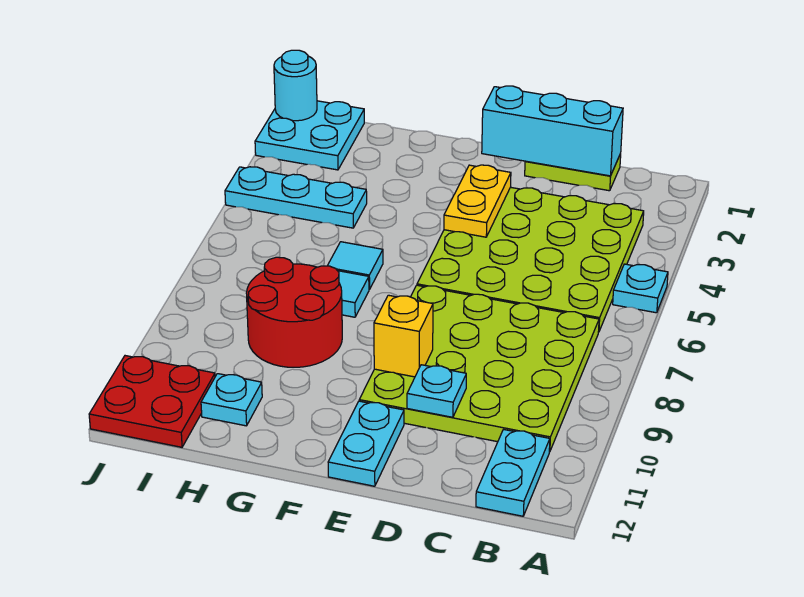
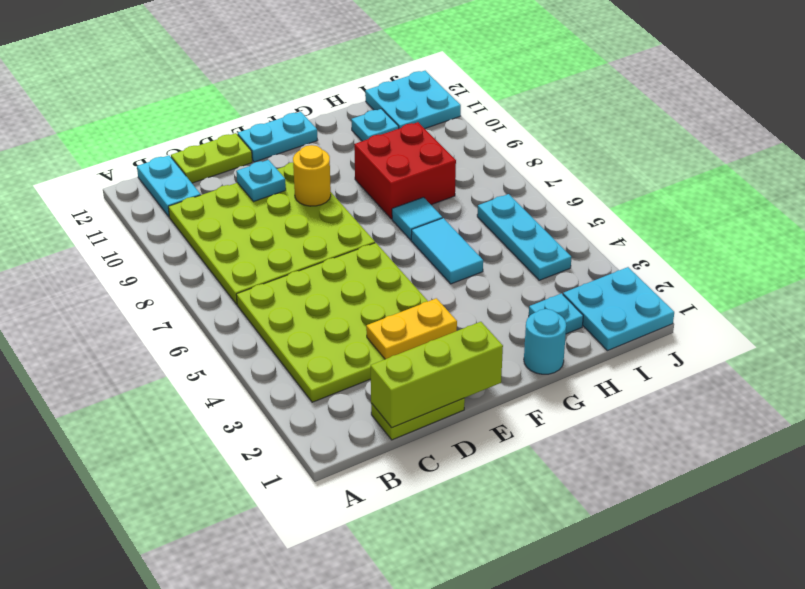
cyan 1x1 plate [613,264,668,313] -> cyan 1x1 plate moved to [529,293,583,334]
cyan 1x3 brick [482,86,623,176] -> lime 1x3 brick [371,322,503,428]
none -> lime 1x2 plate [171,133,252,183]
yellow 1x2 plate [444,165,511,237] -> yellow 1x2 plate turned to [366,298,457,359]
yellow 1x1 brick [374,295,433,377] -> yellow 1x1 round brick [293,145,331,206]
cyan 1x2 plate [328,401,404,486] -> cyan 1x2 plate turned to [238,112,317,162]
cyan 1x1 tile [328,242,383,290] -> cyan 1x2 tile [411,218,483,284]
red 2x2 round brick [246,257,342,367] -> red 2x2 brick [354,122,456,219]
cyan 1x3 plate [225,167,367,228] -> cyan 1x3 plate turned to [477,194,572,280]
red 2x2 plate [89,356,215,447] -> cyan 2x2 plate [365,71,461,129]
cyan 1x1 round brick [274,50,317,121] -> cyan 1x1 round brick moved to [524,309,566,374]

